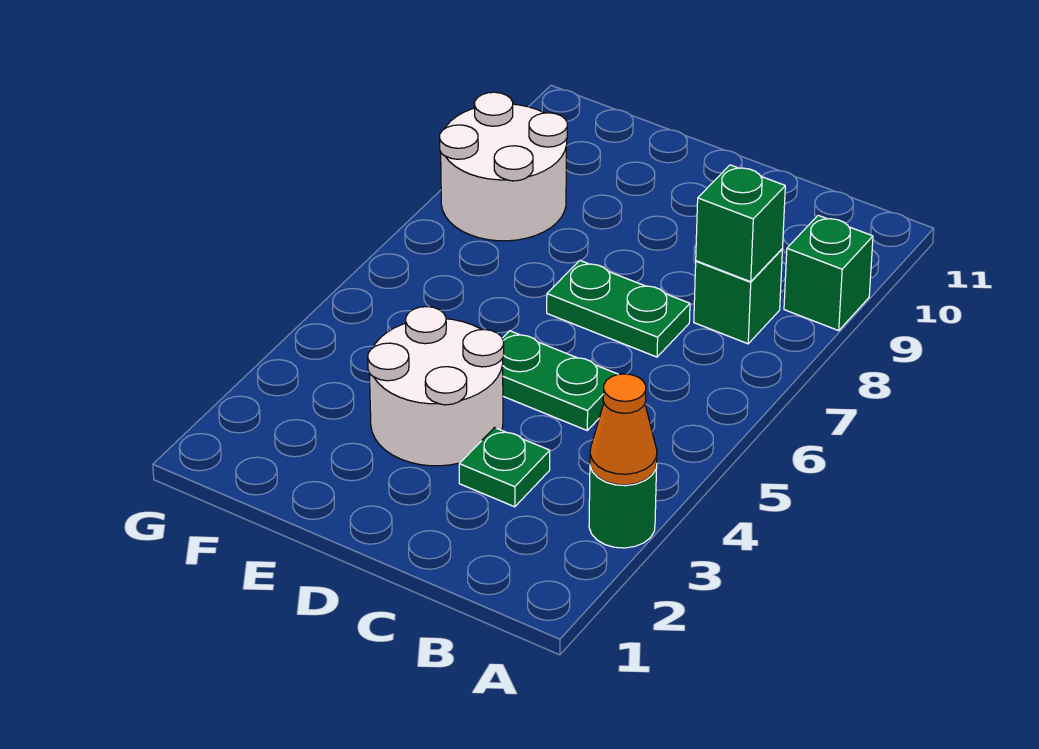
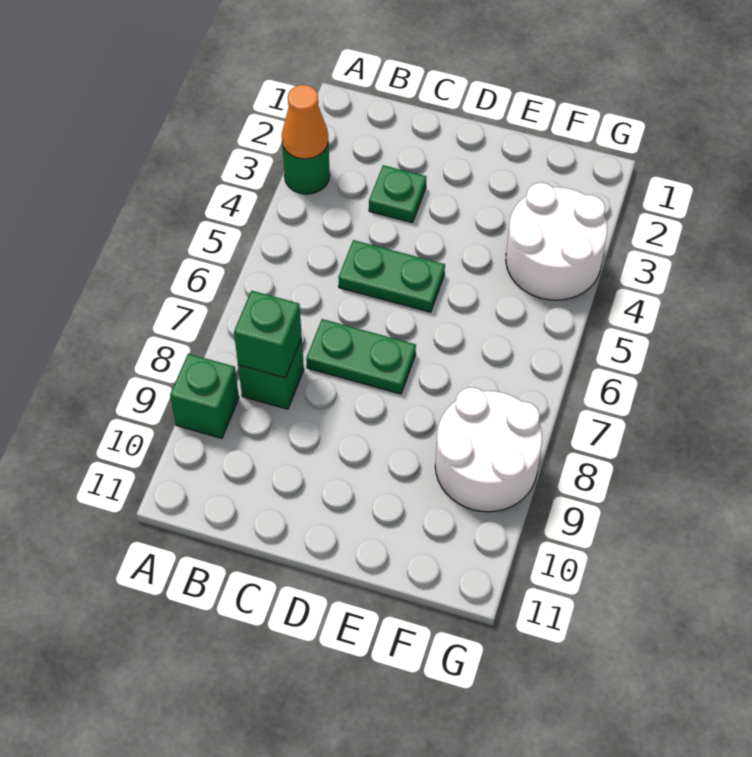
white 2x2 round brick [368,307,504,466] -> white 2x2 round brick moved to [506,183,607,300]

